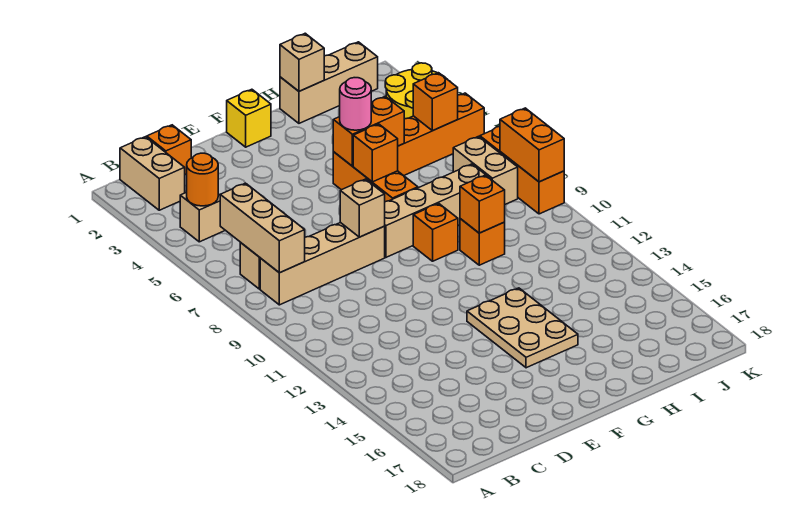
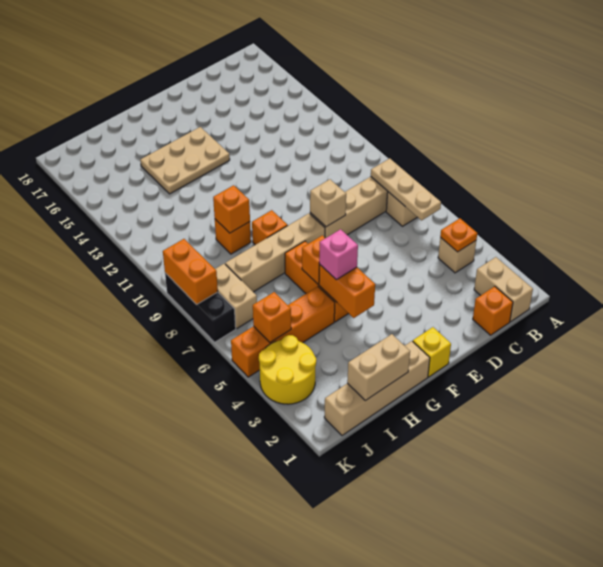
orange 1x1 round brick [187,153,218,206] -> orange 1x1 plate [440,218,477,252]
tan 1x3 brick [220,183,305,273] -> tan 1x3 plate [371,158,441,220]
tan 2x3 plate [467,288,578,368] -> tan 2x3 plate turned to [140,127,230,194]
orange 1x2 brick [333,96,404,166] -> orange 1x2 brick turned to [319,264,375,318]
pink 1x1 round brick [340,78,371,130] -> pink 1x1 brick [319,229,358,280]
tan 1x3 brick [280,42,378,123] -> tan 1x4 brick [324,341,430,436]
tan 1x1 brick [280,33,324,91] -> tan 1x2 brick [347,334,410,401]
orange 1x3 brick [480,126,564,214] -> black 1x3 brick [165,273,236,342]

